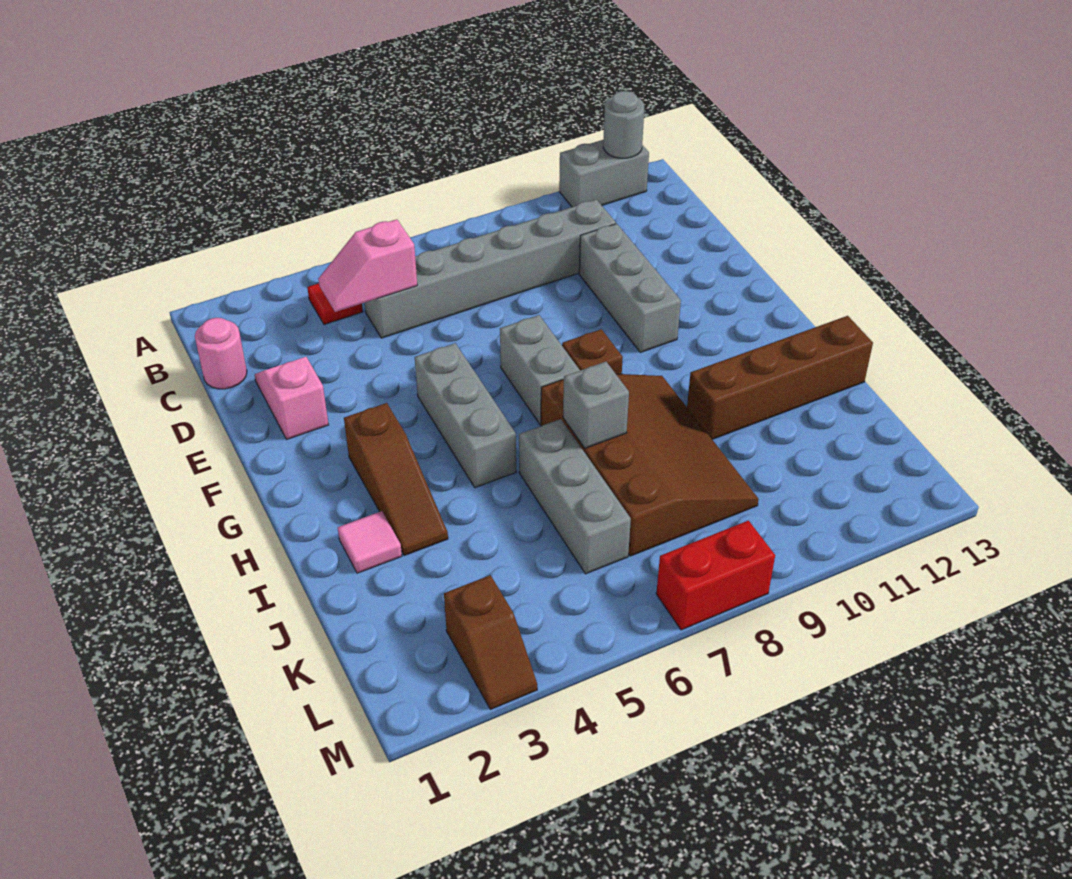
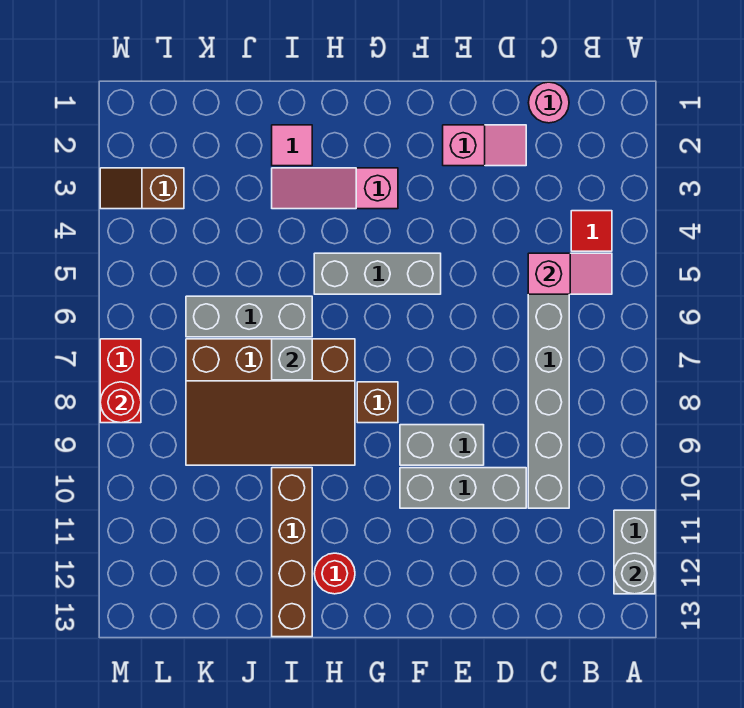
pink 1x2 slope [318,219,417,312] -> pink 1x2 slope turned to [528,253,612,294]
grey 1x2 brick [500,315,580,425] -> grey 1x2 brick moved to [400,425,484,465]
brown 1x3 slope [344,403,448,556] -> pink 1x3 slope [272,168,398,209]
none -> red 1x1 round brick [314,553,355,594]
none -> red 1x1 round brick [100,382,141,423]

